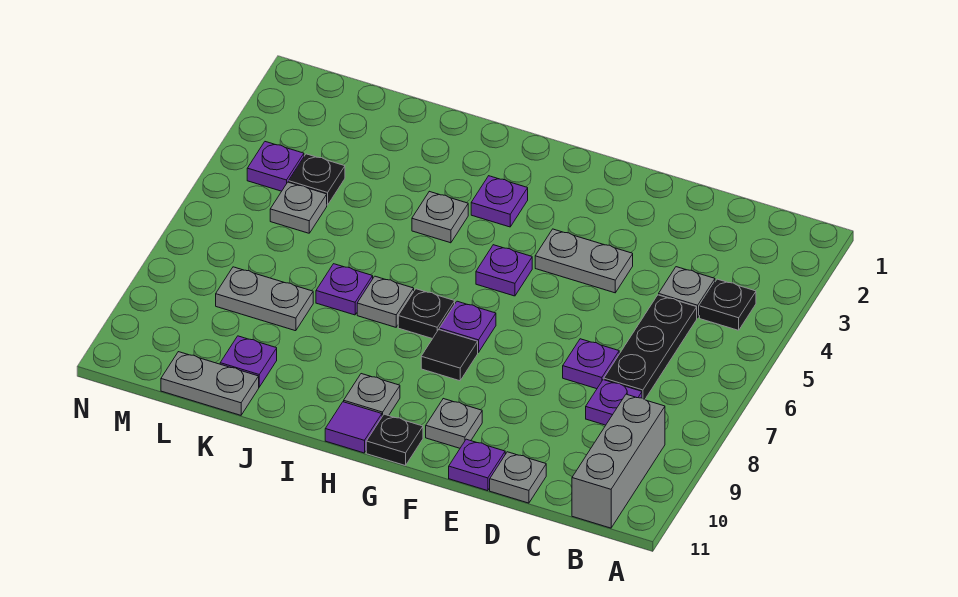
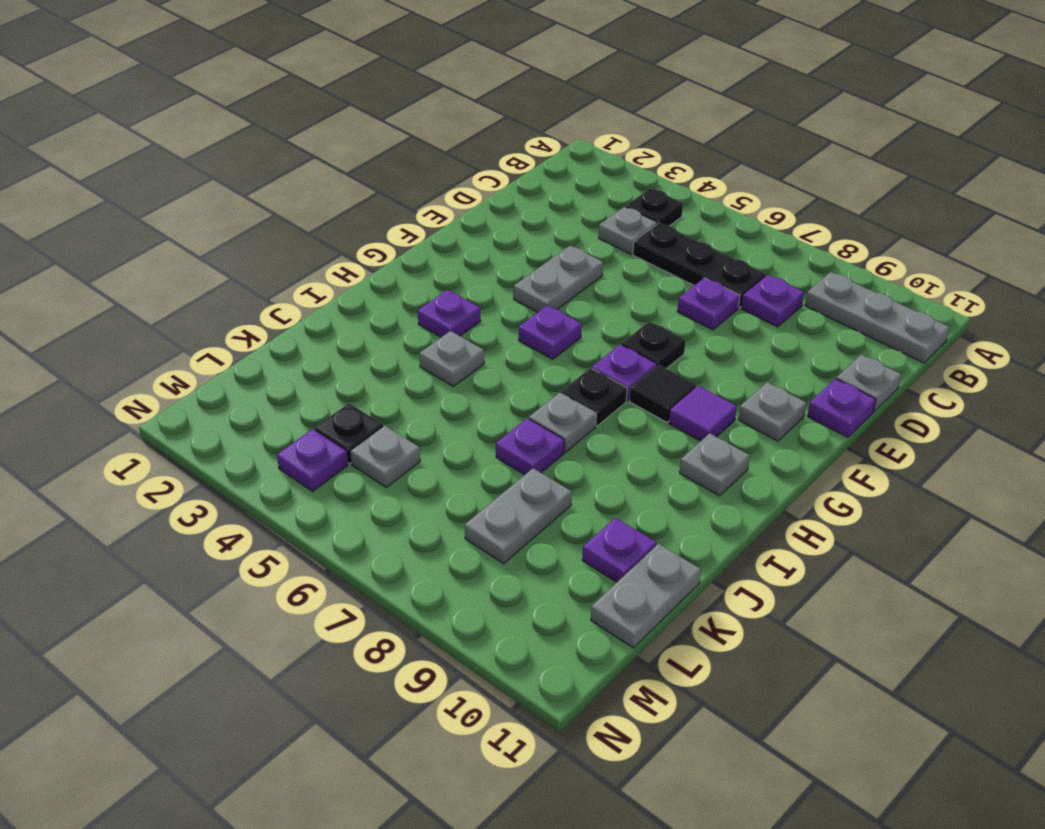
grey 1x3 brick [572,394,665,528] -> grey 1x3 plate [805,272,950,363]
black 1x1 plate [366,414,423,466] -> black 1x1 plate moved to [622,321,686,369]
purple 1x1 tile [325,402,382,453] -> purple 1x1 tile moved to [669,386,737,441]

